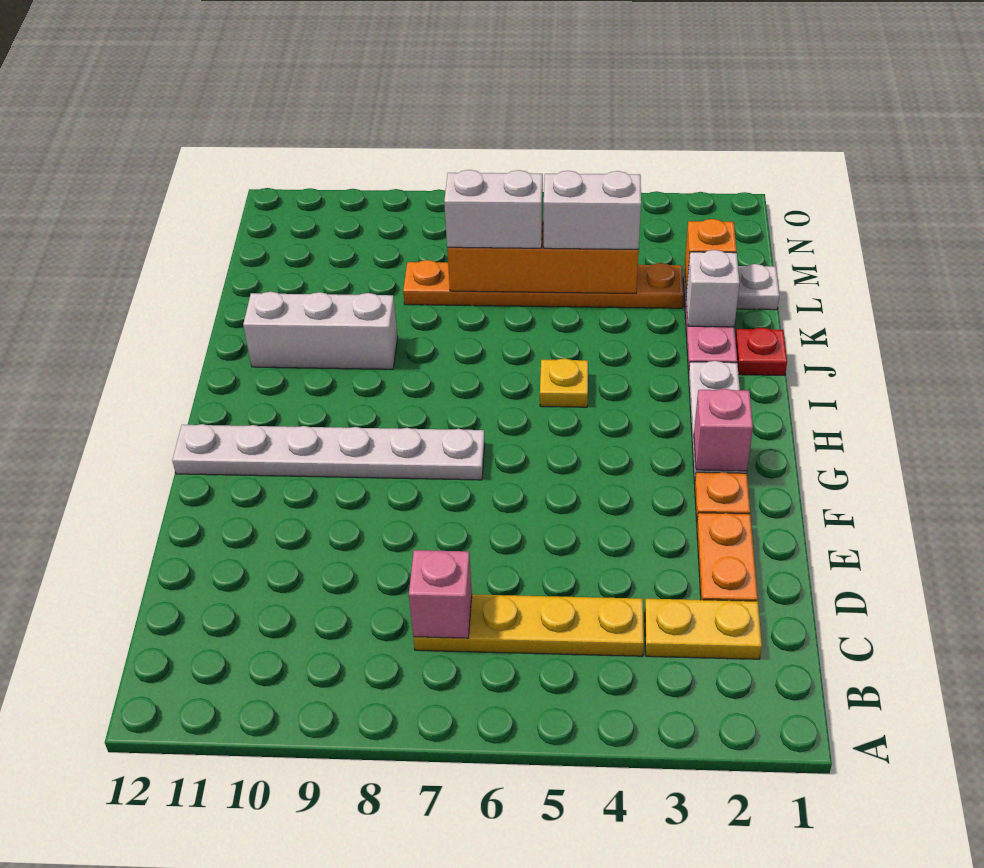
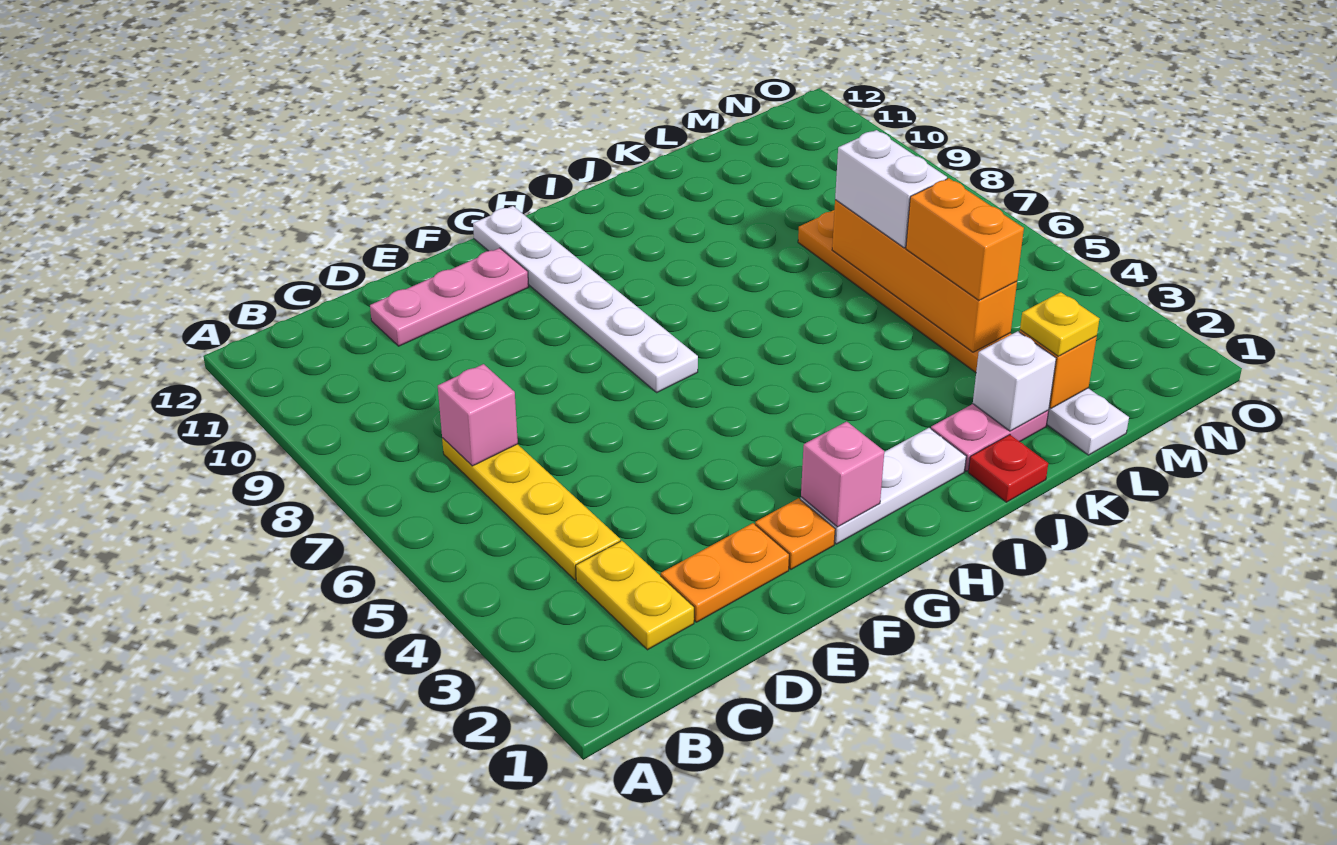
none -> pink 1x3 plate [370,248,529,346]
yellow 1x1 plate [540,358,588,407] -> yellow 1x1 plate moved to [1020,292,1100,356]
white 1x3 brick [243,292,398,369] -> none
white 1x2 brick [544,171,641,249] -> orange 1x2 brick [906,178,1024,300]

